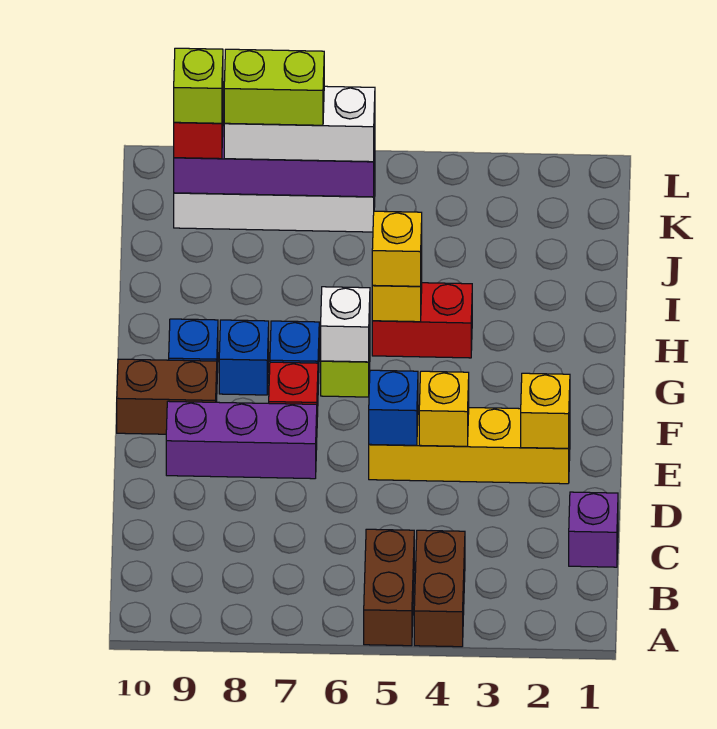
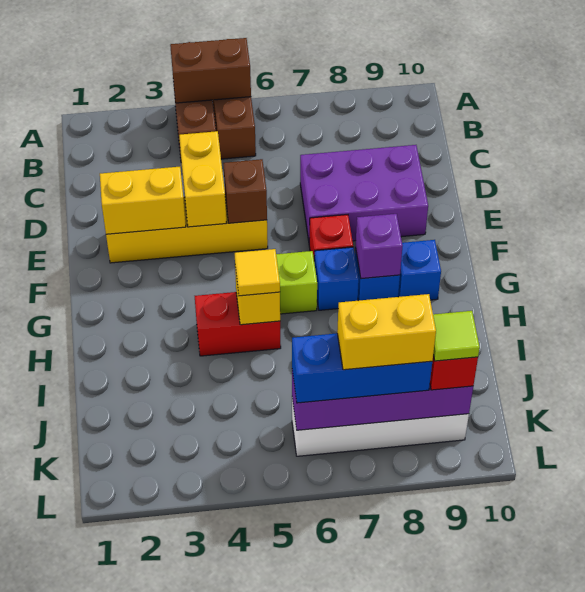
purple 1x1 brick [569,492,618,567] -> purple 1x1 brick moved to [356,214,402,279]
yellow 1x1 brick [521,373,570,448] -> yellow 1x2 brick [100,167,186,234]
yellow 1x1 brick [419,371,469,446] -> yellow 1x2 brick [179,131,226,227]
blue 1x1 brick [369,370,418,445] -> brown 1x1 brick [223,159,267,223]
purple 1x3 brick [166,401,317,479] -> purple 2x3 brick [300,145,428,241]
brown 1x2 brick [117,359,217,434] -> brown 1x2 brick moved to [170,38,251,103]
white 1x1 brick [321,287,370,362] -> none
yellow 1x1 brick [372,211,422,286] -> yellow 1x1 tile [235,249,280,296]
white 1x3 brick [224,86,375,162] -> blue 1x3 brick [292,333,432,403]
lime 1x2 brick [224,49,324,125] -> yellow 1x2 brick [337,294,436,370]
lime 1x1 brick [174,48,223,123] -> lime 1x1 tile [433,311,480,361]

